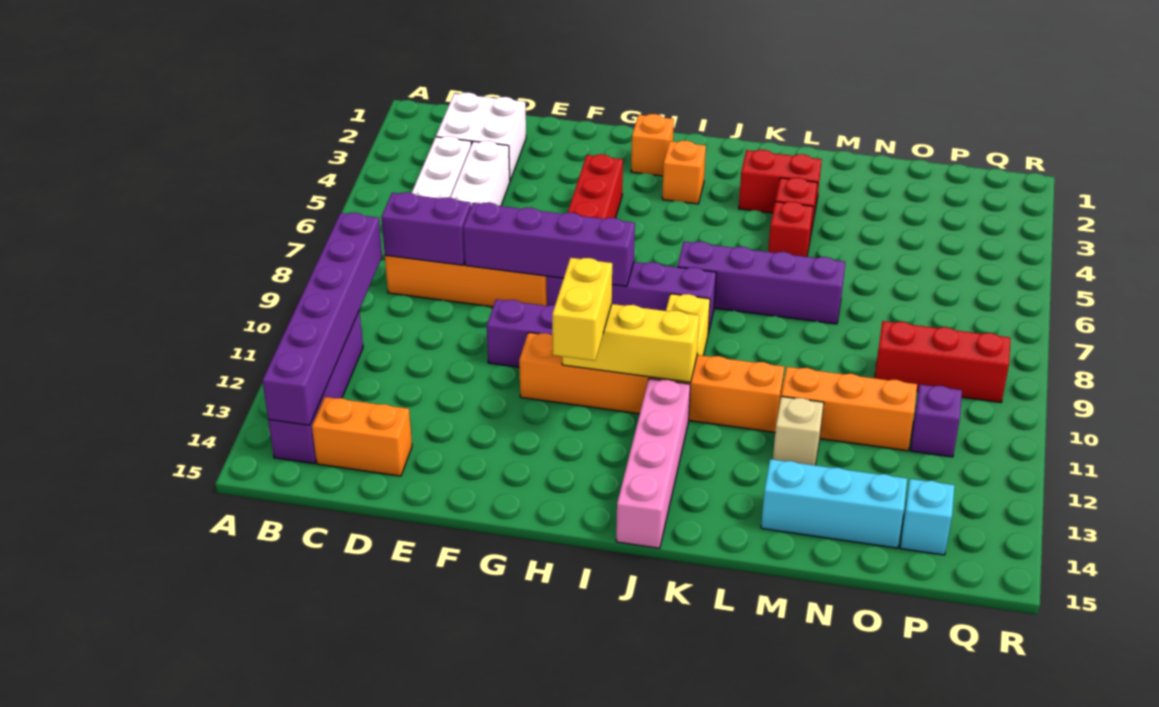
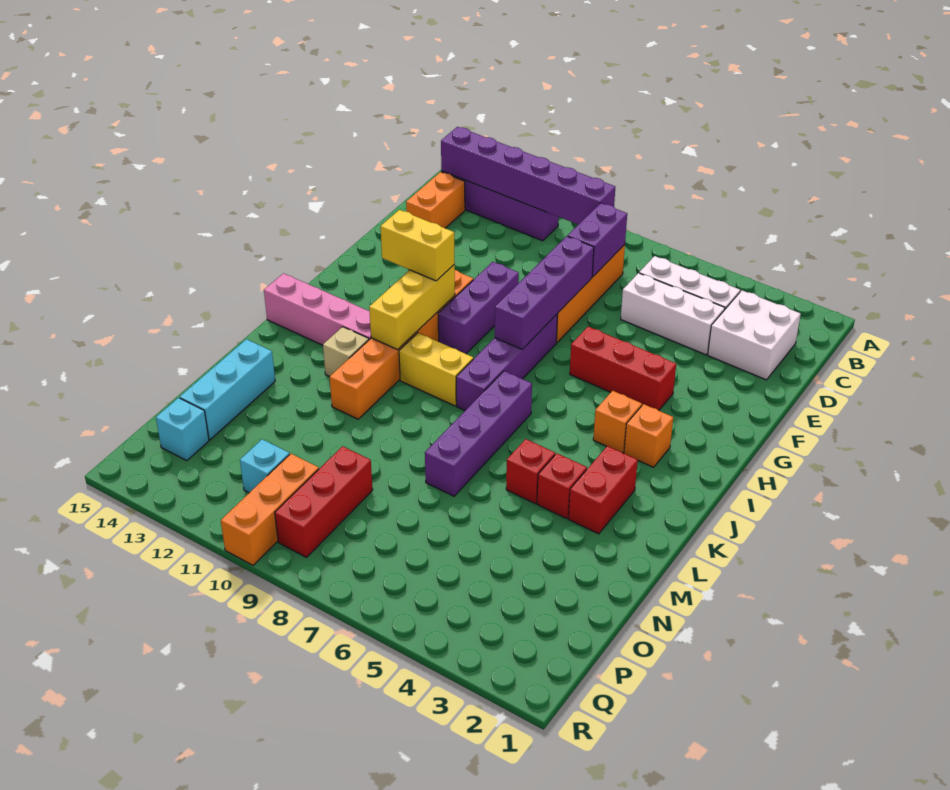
orange 1x1 brick [631,114,674,176] -> orange 1x1 brick moved to [593,391,642,453]
orange 1x3 brick [781,367,917,451] -> orange 1x3 brick moved to [221,454,319,565]
tan 1x1 brick [773,397,824,465] -> tan 1x1 brick moved to [323,327,369,377]
purple 1x1 brick [910,384,962,457] -> cyan 1x1 brick [240,439,290,493]

